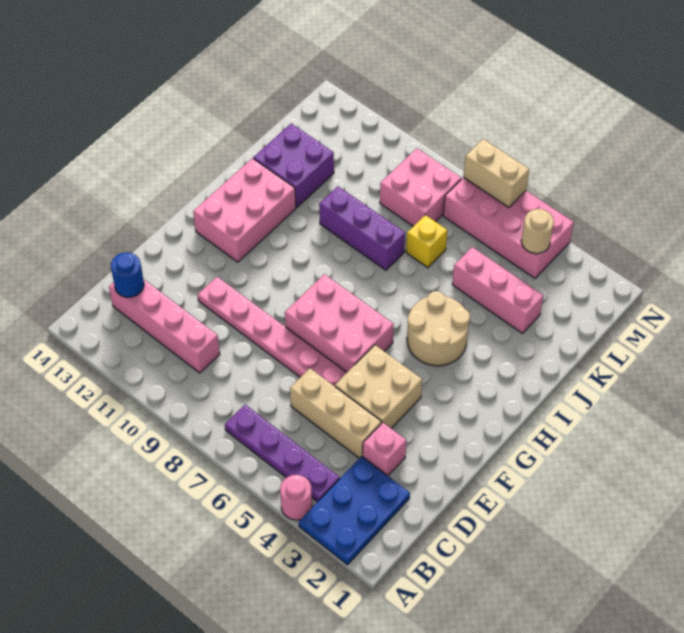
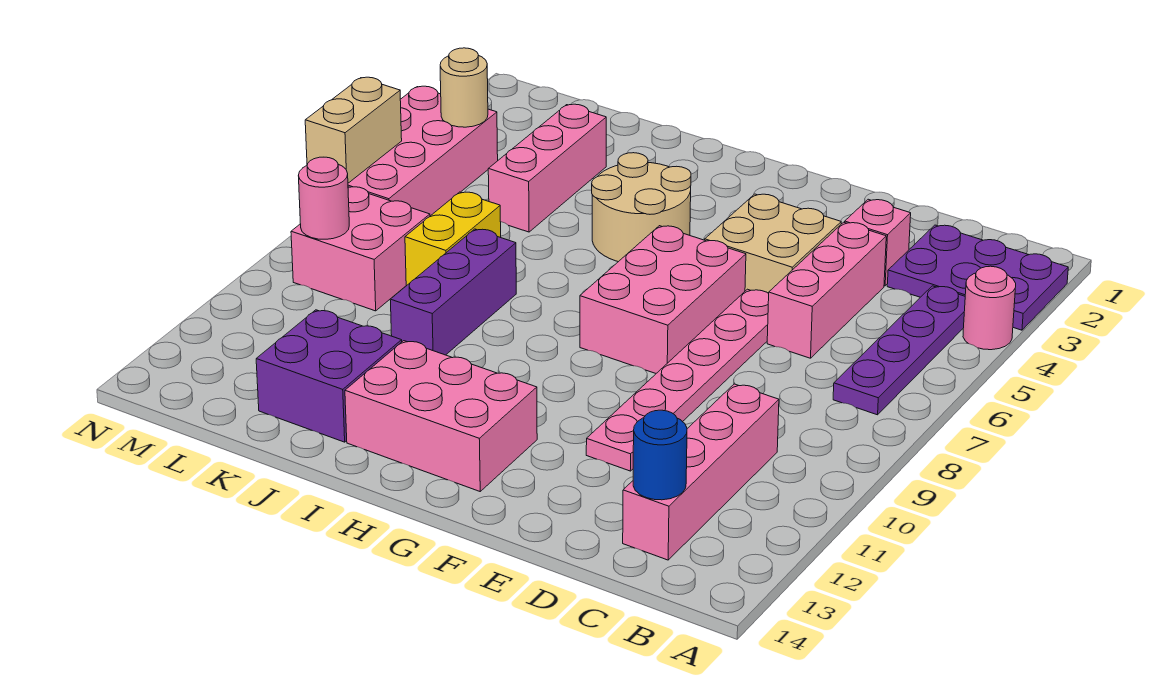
blue 2x3 plate [299,456,410,565] -> purple 2x3 plate [887,225,1068,330]
tan 1x3 brick [290,368,381,458] -> pink 1x3 brick [767,222,886,358]
yellow 1x1 brick [406,215,447,268] -> yellow 1x2 brick [405,192,501,286]
none -> pink 1x1 round brick [298,157,349,239]

